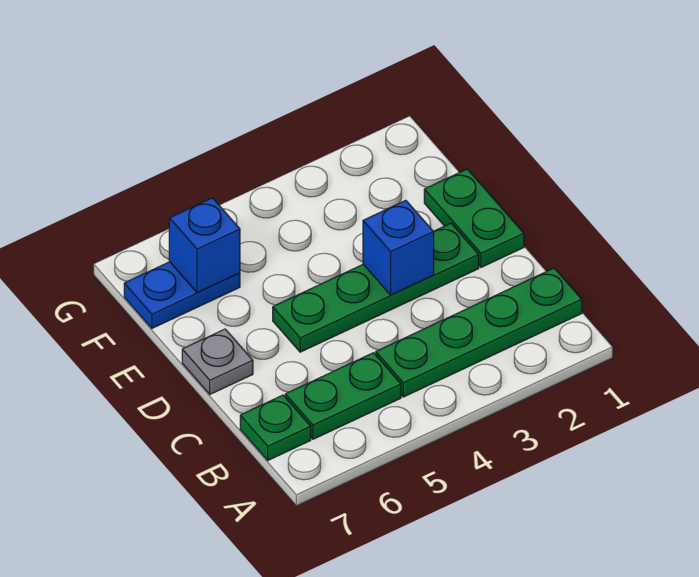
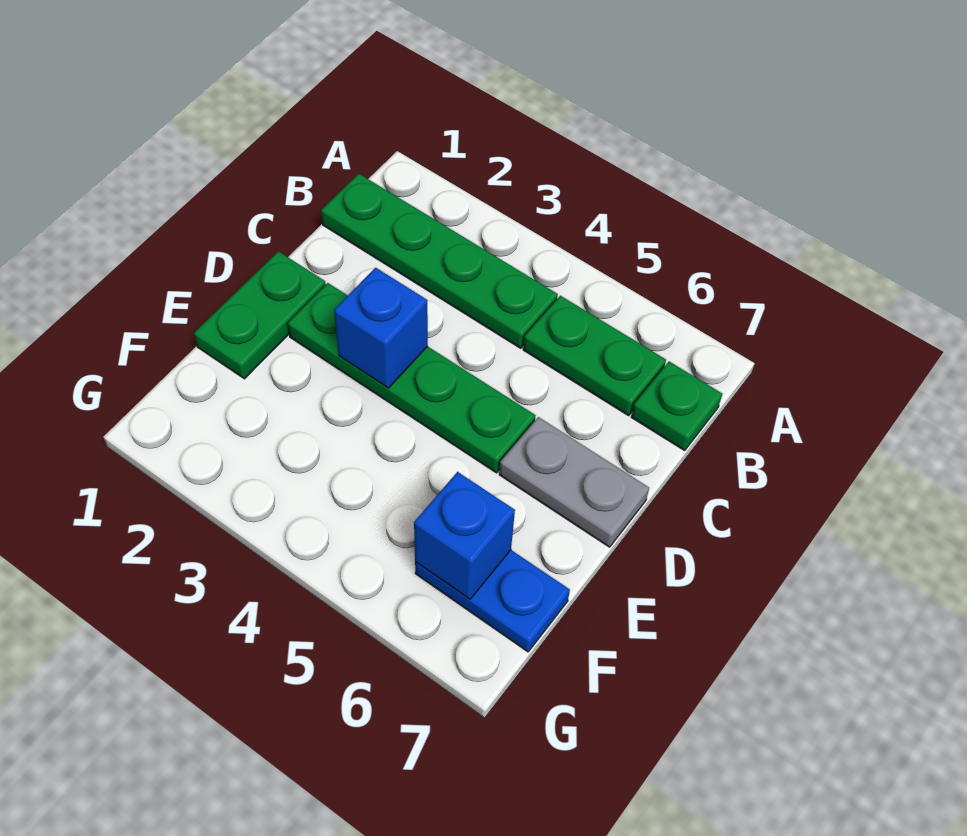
grey 1x1 plate [182,329,253,394] -> grey 1x2 plate [499,417,649,547]

